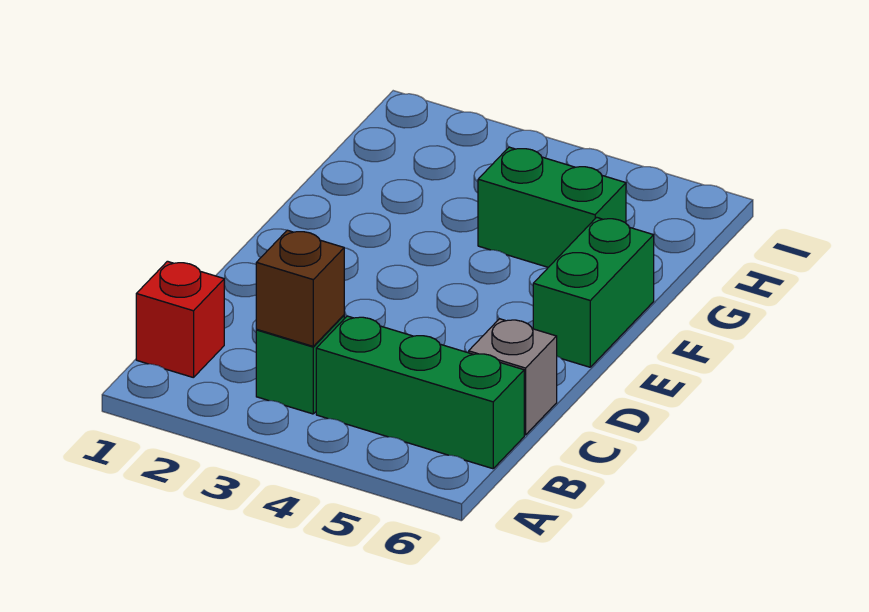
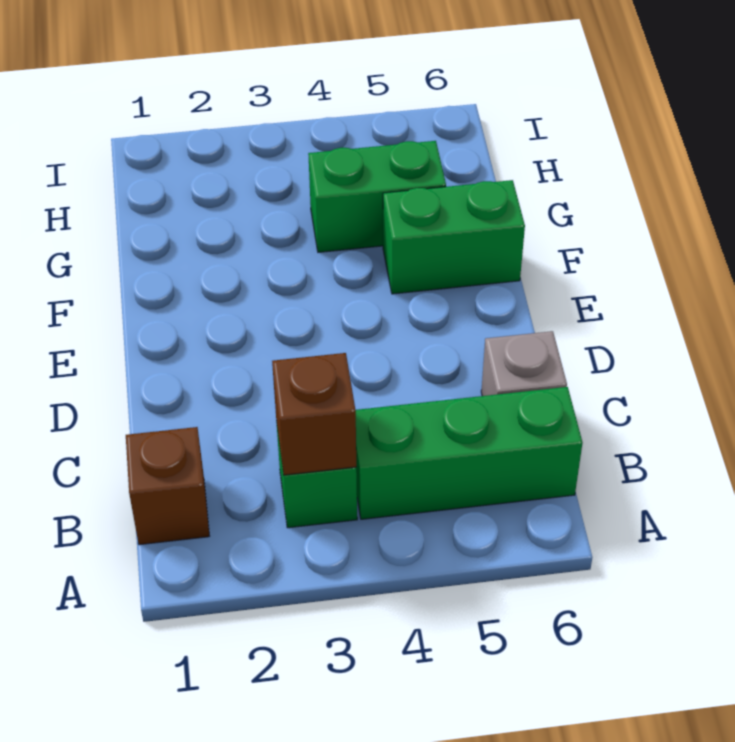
red 1x1 brick [136,261,224,378] -> brown 1x1 brick [126,427,209,545]
green 1x2 brick [533,217,654,367] -> green 1x2 brick turned to [383,180,525,294]

